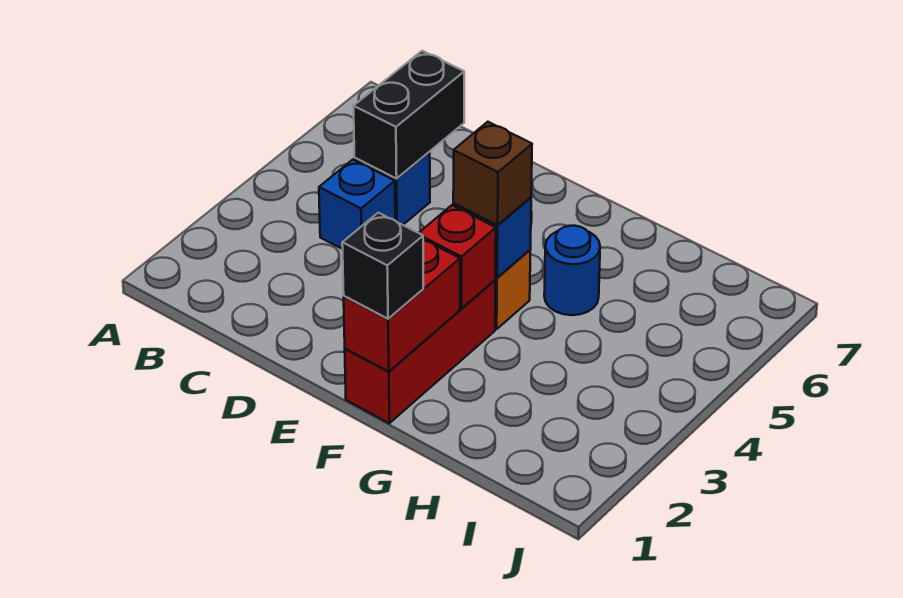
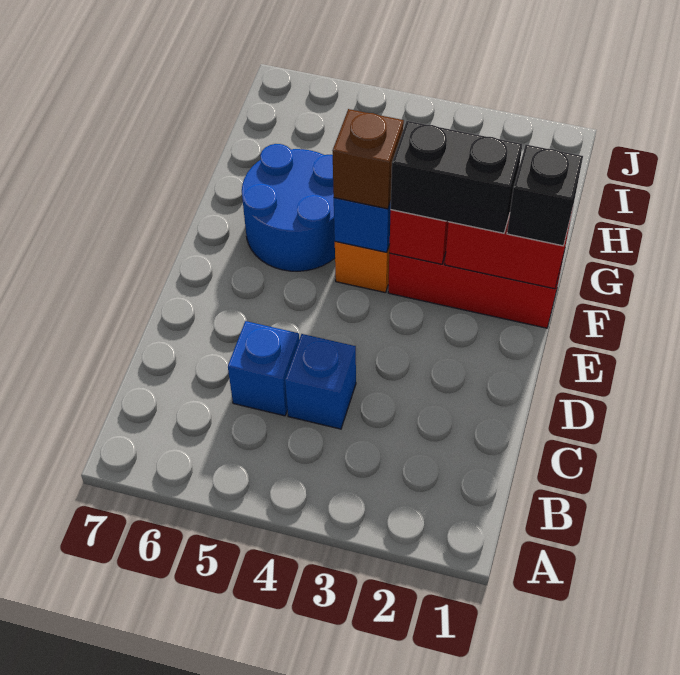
black 1x2 brick [354,51,464,179] -> black 1x2 brick moved to [391,121,522,233]
blue 1x1 round brick [544,226,600,315] -> blue 2x2 round brick [242,144,335,271]

